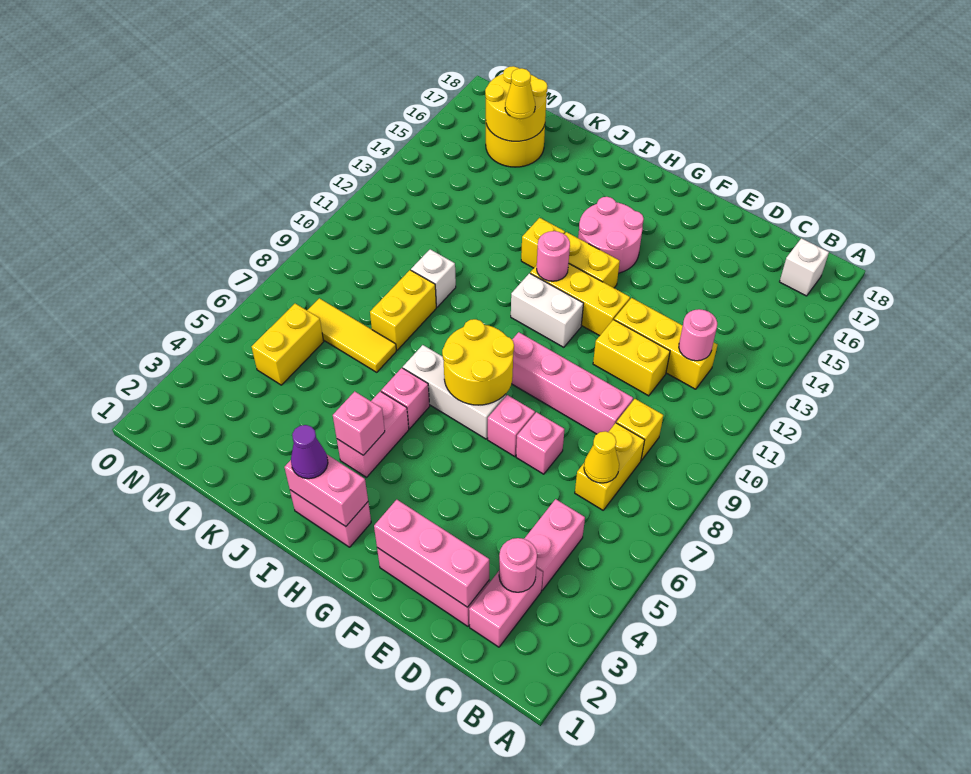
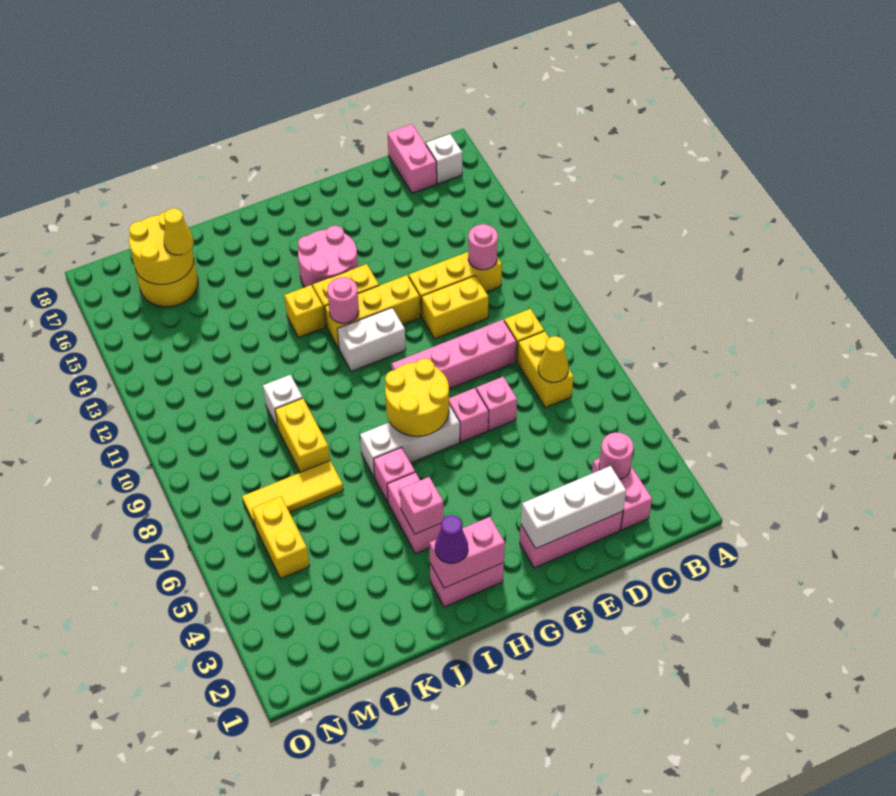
pink 1x2 brick [524,499,585,590] -> pink 1x2 brick moved to [388,124,437,193]
pink 1x3 brick [374,500,489,607] -> white 1x3 brick [521,466,626,549]

